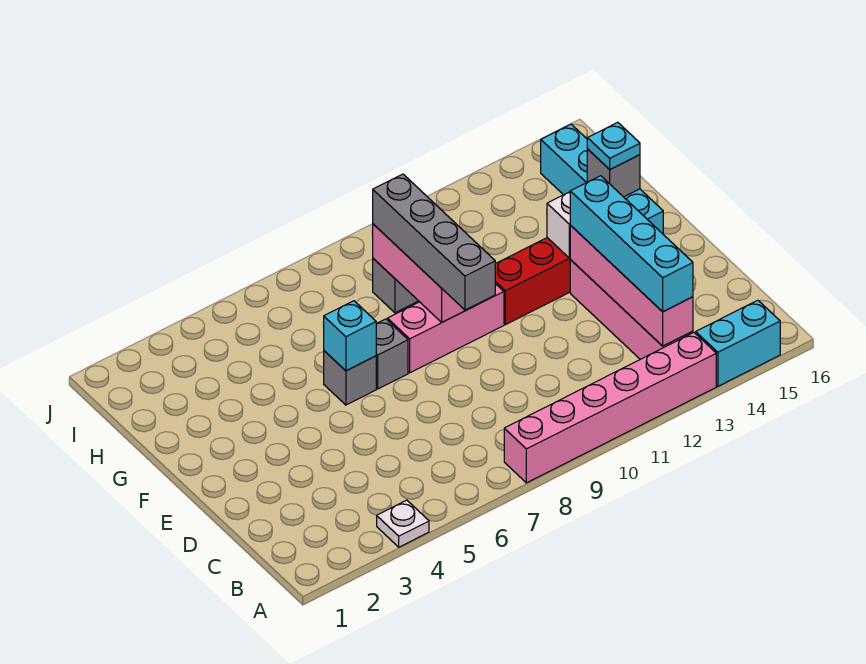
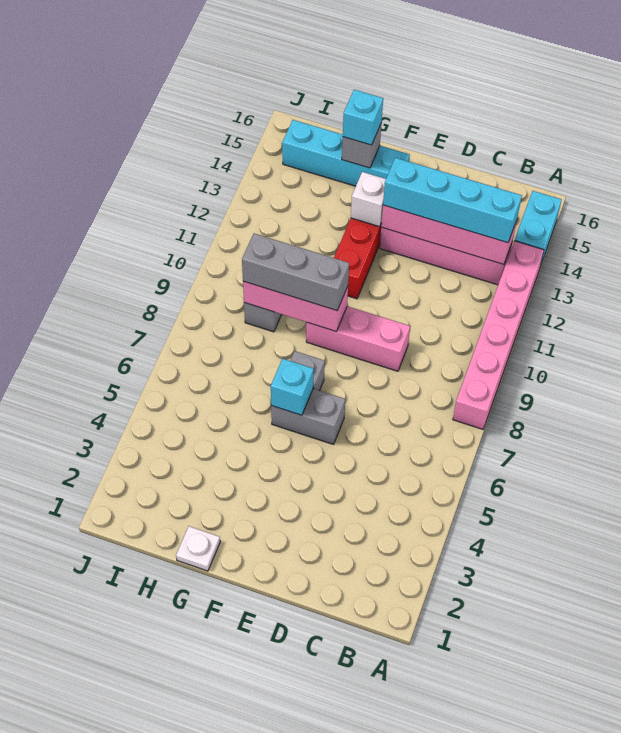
white 1x1 plate [377,500,429,547] -> white 1x1 plate moved to [176,526,220,571]
grey 1x4 brick [373,174,495,310] -> grey 1x3 brick [242,234,349,311]
grey 1x1 brick [324,351,376,405] -> grey 1x2 brick [271,388,345,444]
pink 1x3 brick [387,284,504,373] -> pink 1x3 brick turned to [306,306,410,371]
cyan 1x1 plate [587,122,640,169] -> cyan 1x1 brick [343,90,383,145]

